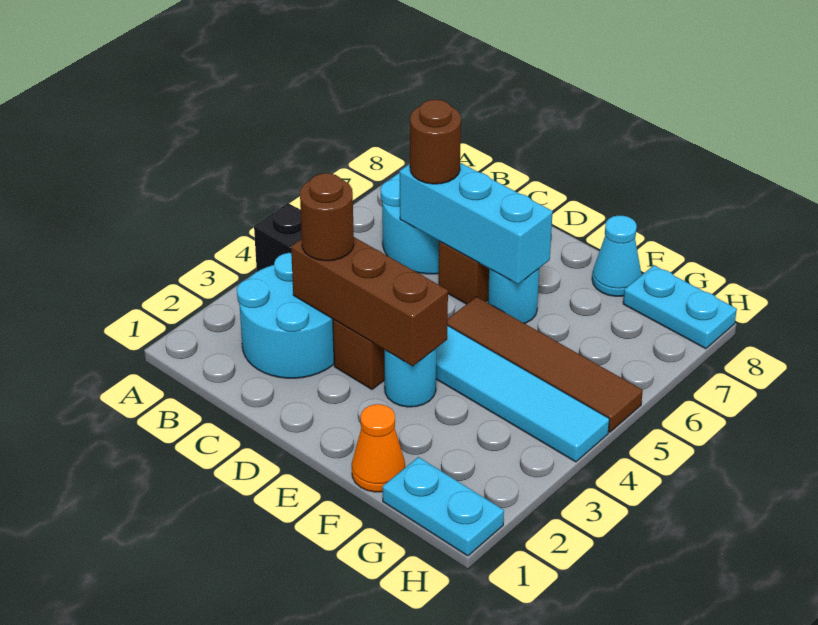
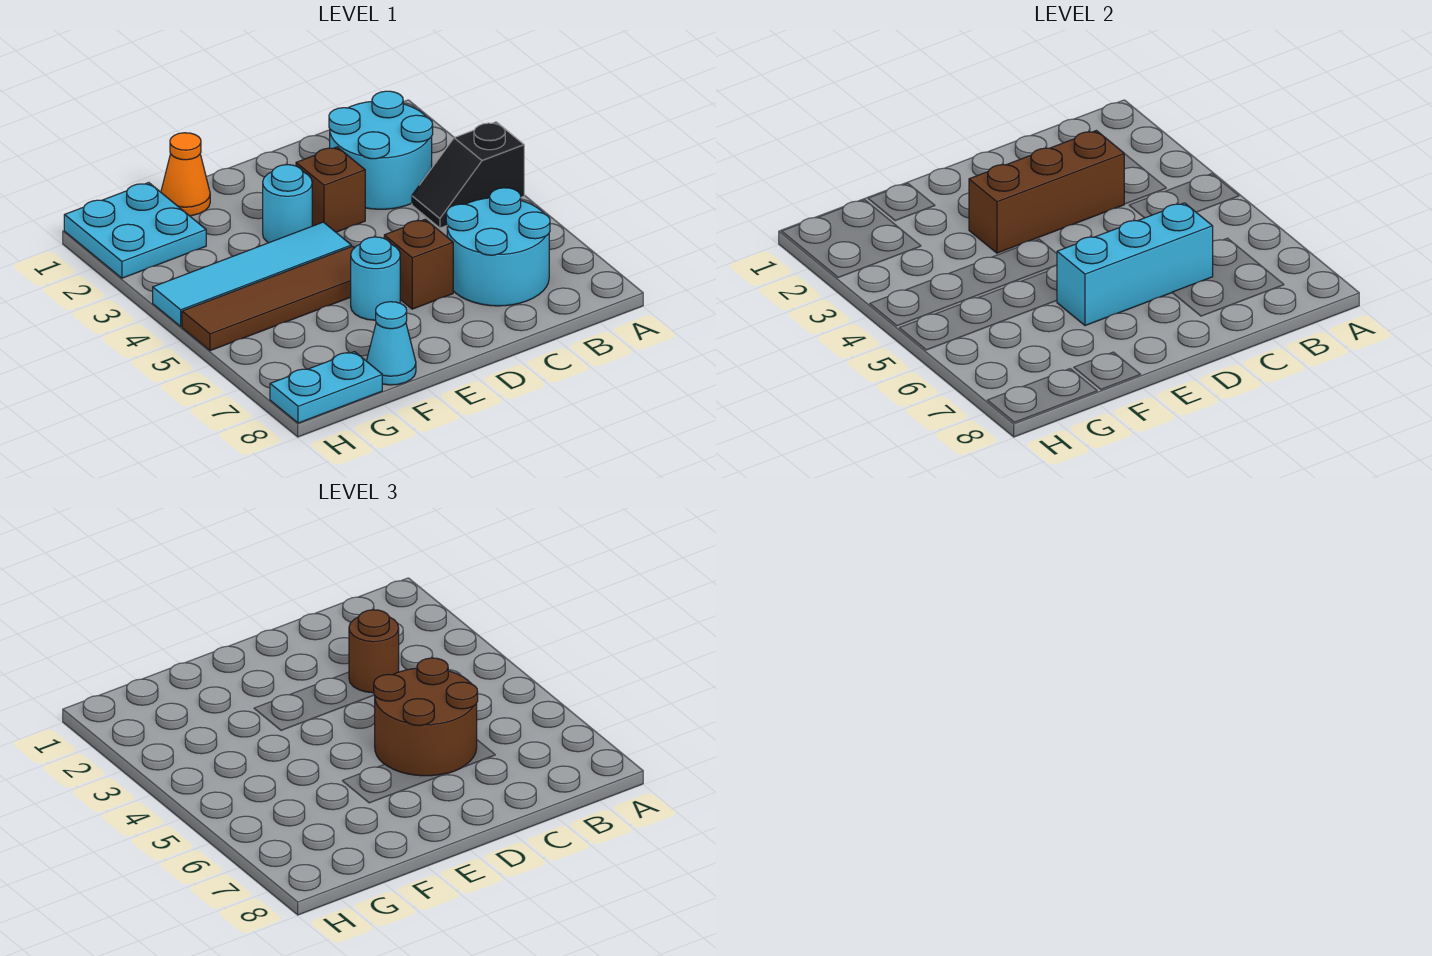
brown 1x1 round brick [410,100,461,184] -> brown 2x2 round brick [374,658,478,776]
cyan 1x2 plate [383,457,504,556] -> cyan 2x2 plate [64,183,206,278]

